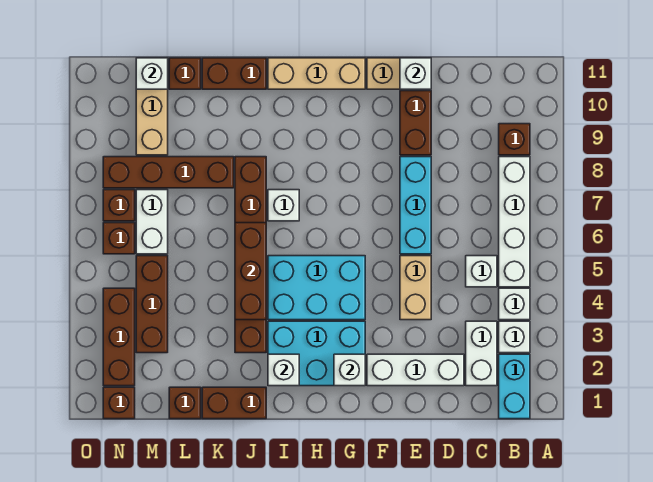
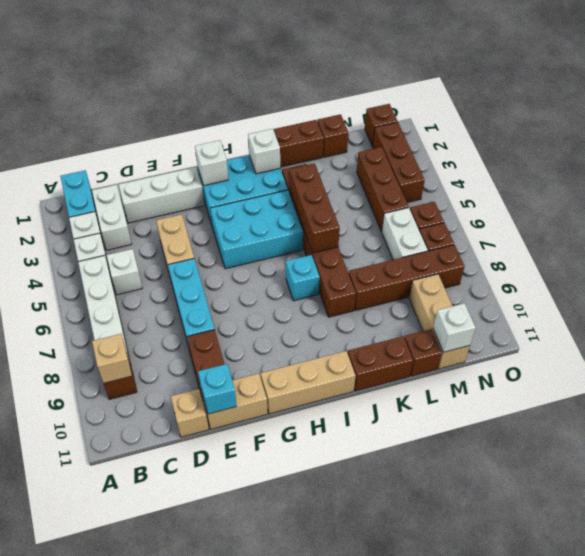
none -> tan 1x1 brick [92,334,132,383]
none -> tan 1x1 brick [171,389,209,437]
white 1x1 brick [400,58,431,89] -> cyan 1x1 brick [198,364,237,414]
white 1x1 brick [268,190,299,221] -> cyan 1x1 brick [286,255,320,301]

